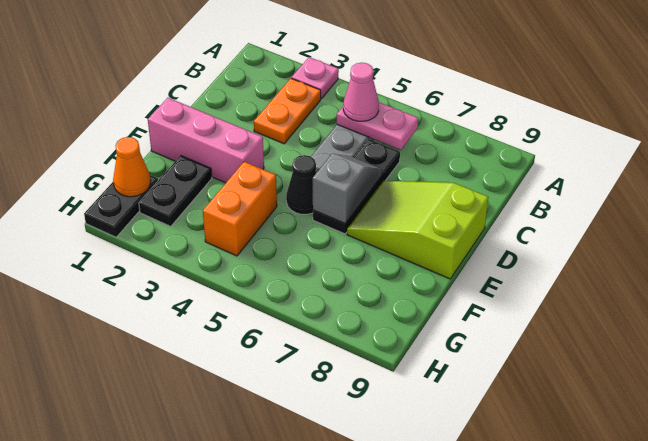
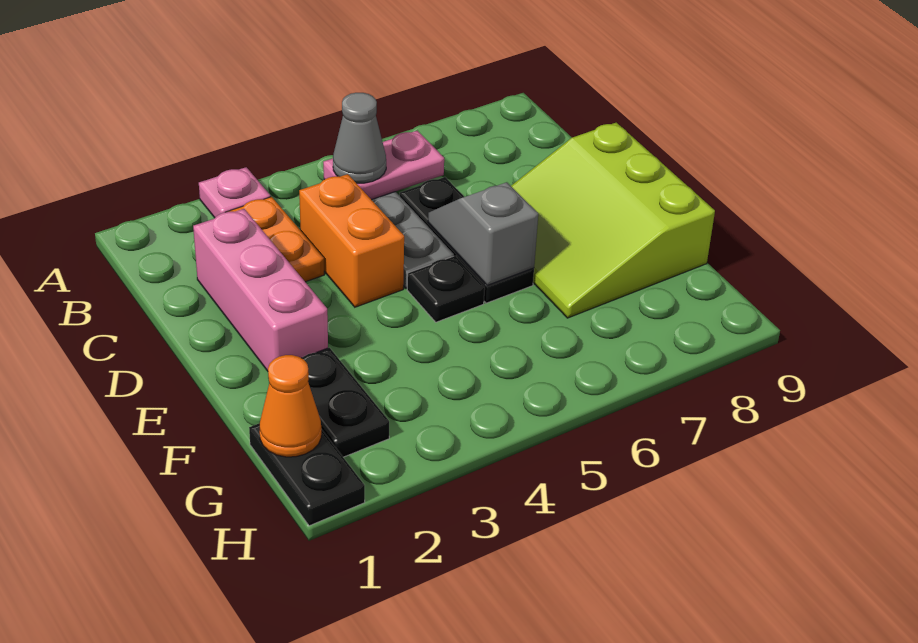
pink 1x1 cone [343,63,379,121] -> grey 1x1 cone [333,93,386,183]
lime 2x3 slope [347,181,488,279] -> lime 3x3 slope [511,122,715,318]
pink 1x3 brick [148,98,264,183] -> pink 1x3 brick turned to [193,209,328,371]
black 1x1 cone [286,155,316,214] -> black 1x1 plate [407,256,485,322]
orange 1x2 brick [203,162,277,256] -> orange 1x2 brick moved to [299,174,404,307]

